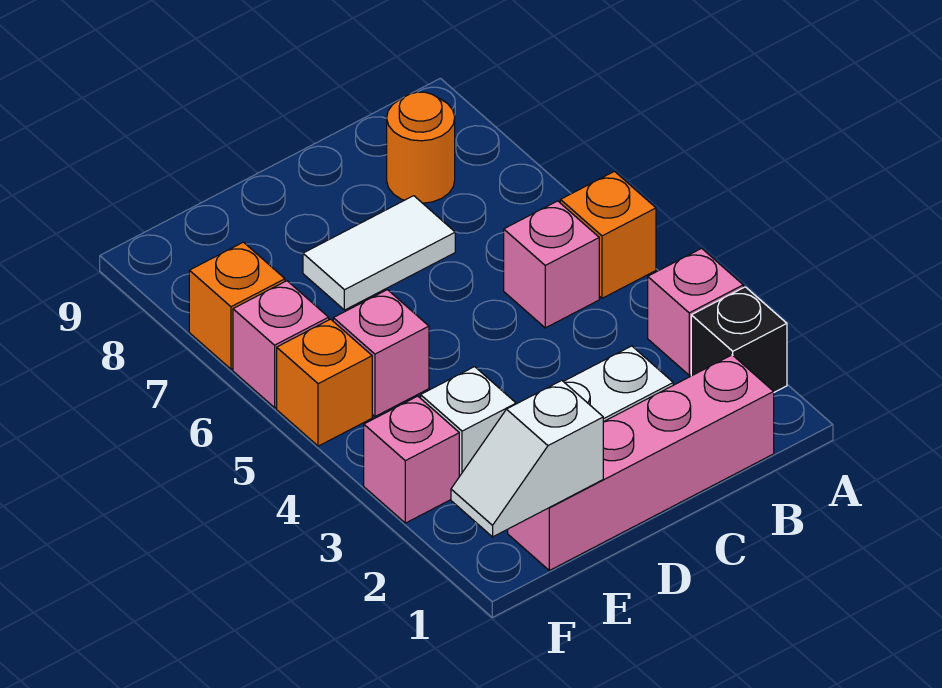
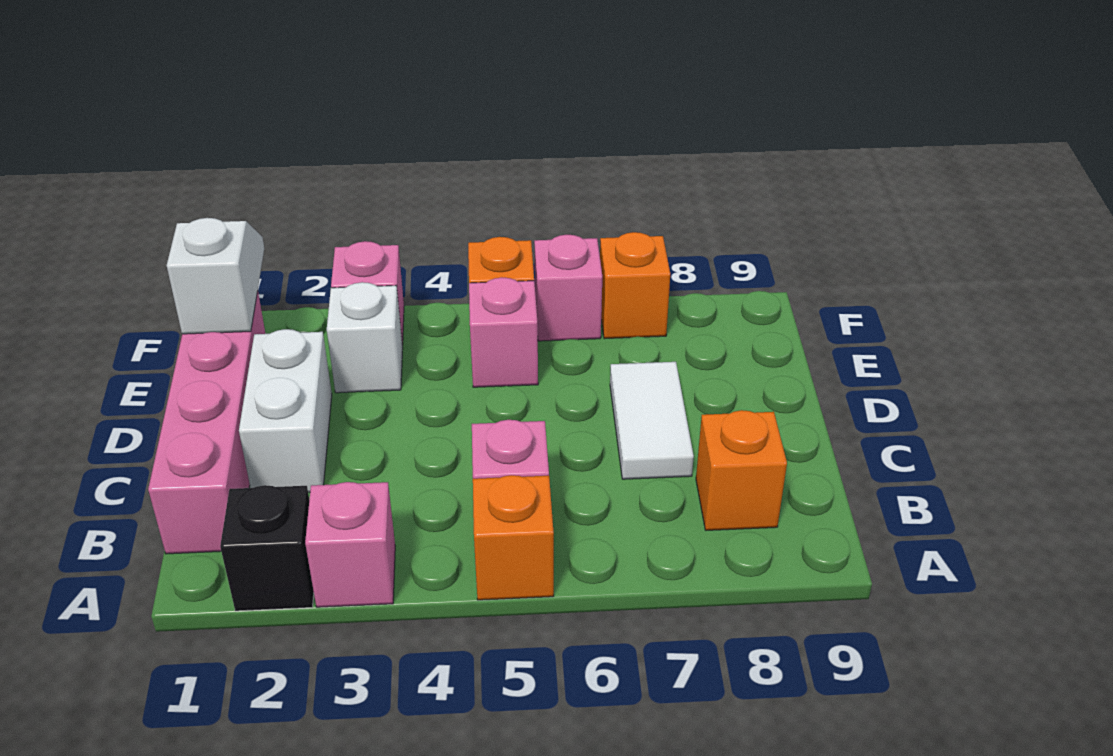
orange 1x1 round brick [387,92,455,203] -> orange 1x1 brick [696,410,787,530]

